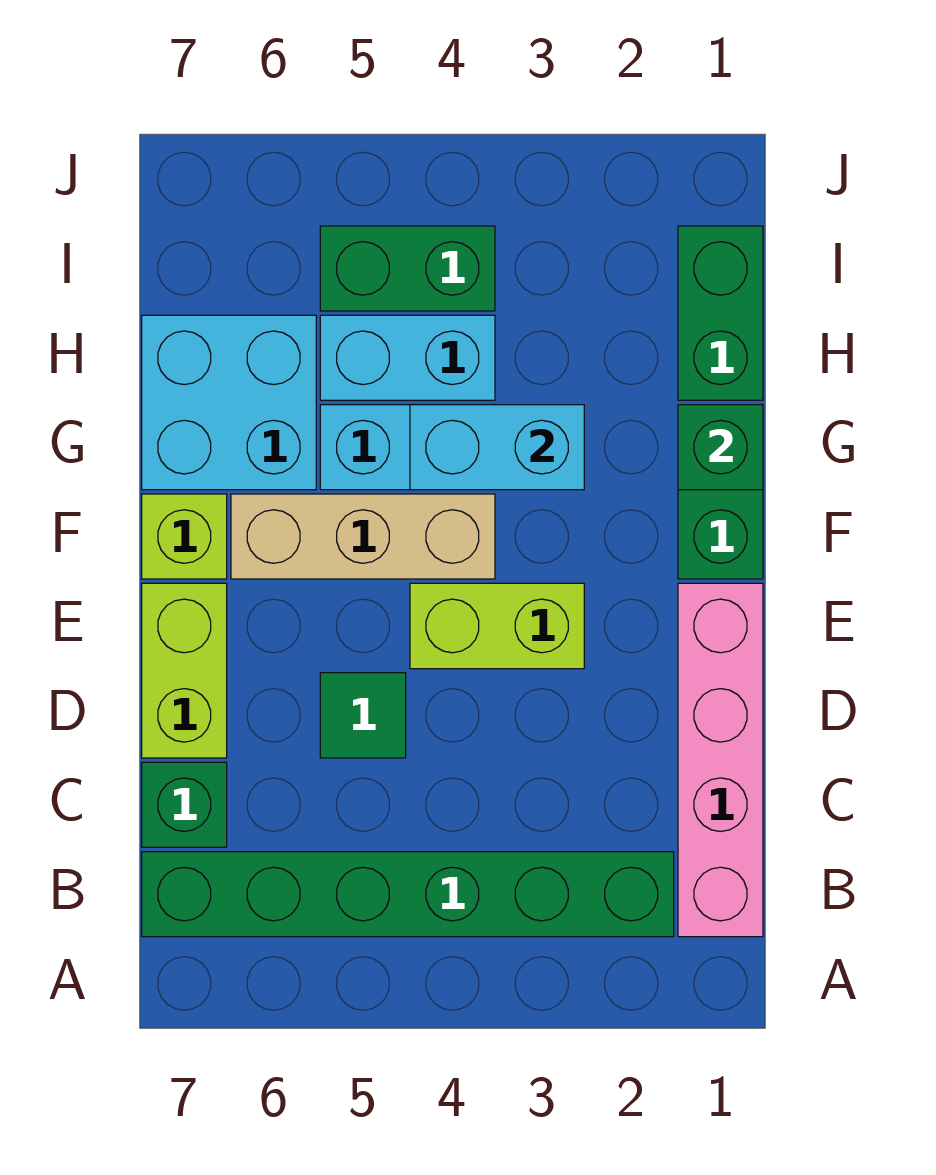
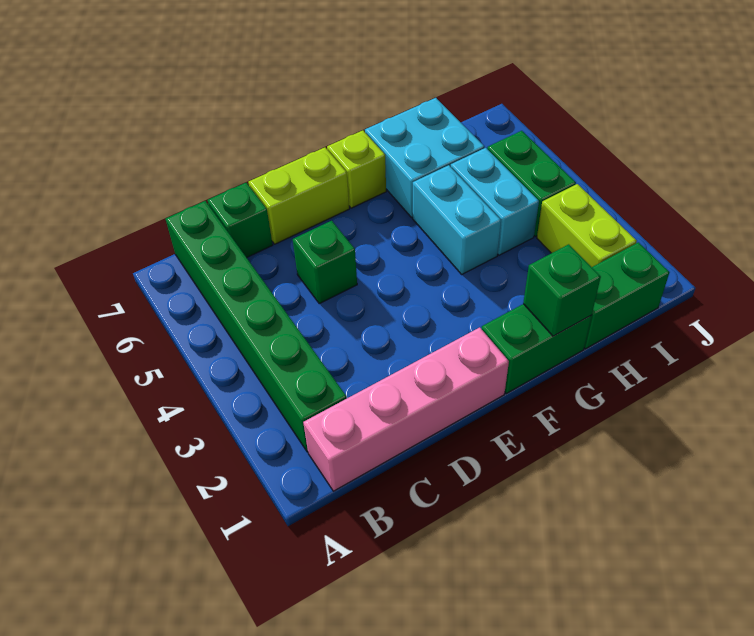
green 1x1 tile [320,673,406,758] -> green 1x1 brick [293,221,357,304]
lime 1x2 brick [410,583,584,669] -> lime 1x2 brick moved to [537,184,637,267]
tan 1x3 brick [231,494,495,579] -> none
cyan 1x2 brick [410,405,584,490] -> none

